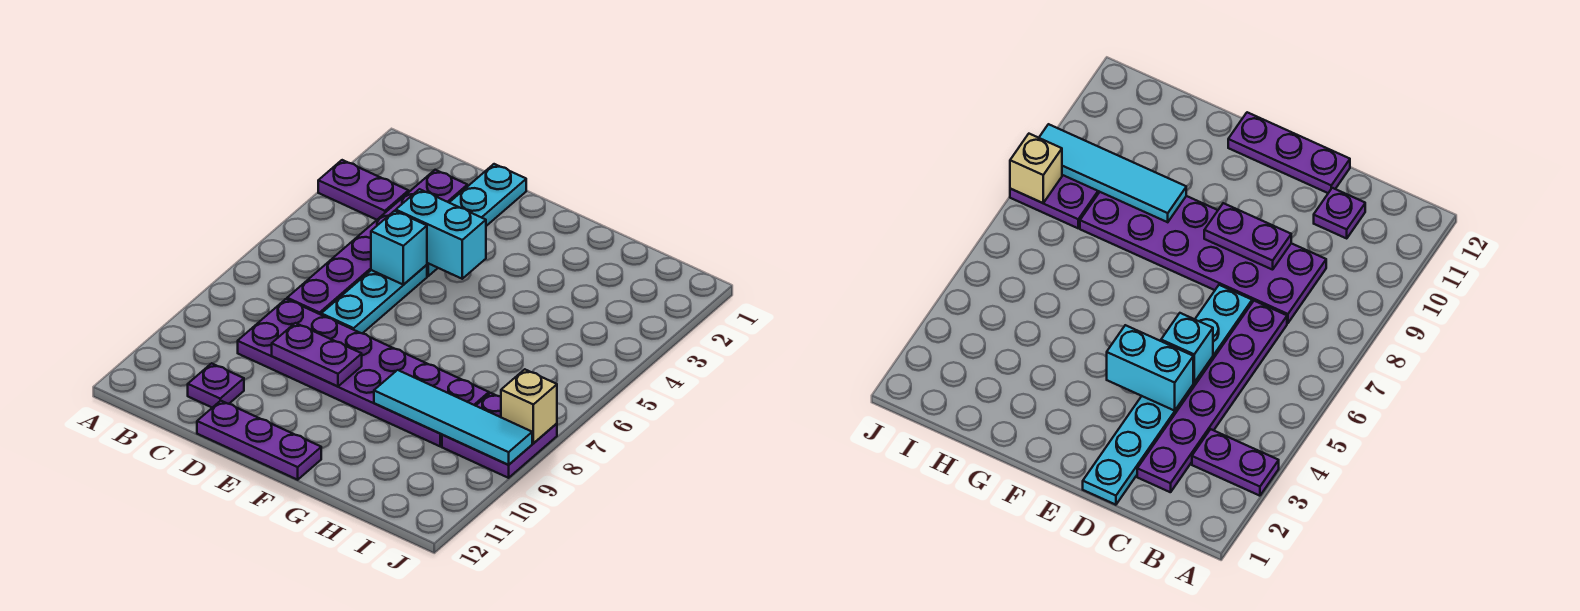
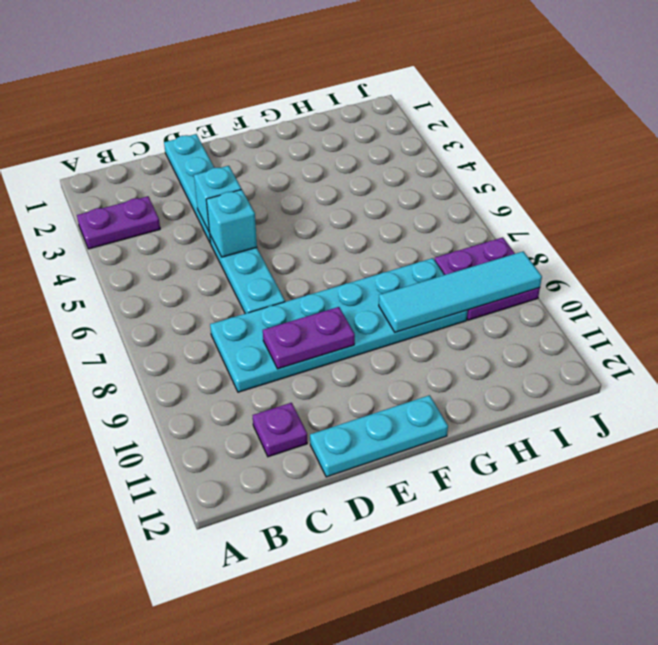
purple 1x6 plate [287,170,467,315] -> none
purple 2x6 plate [238,299,489,446] -> cyan 2x6 plate [210,258,468,392]
cyan 1x2 brick [396,189,486,279] -> cyan 1x1 brick [194,166,241,232]
purple 1x3 plate [197,401,321,480] -> cyan 1x3 plate [310,395,448,477]
tan 1x1 brick [501,369,557,443] -> none

